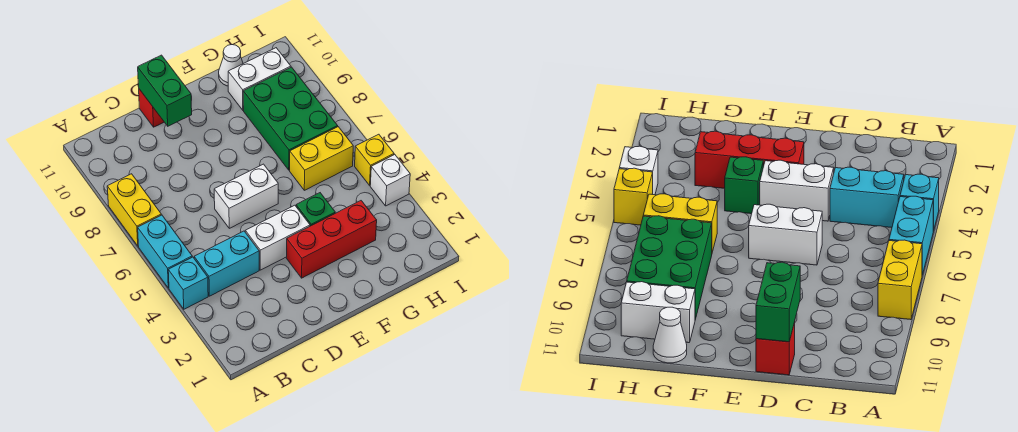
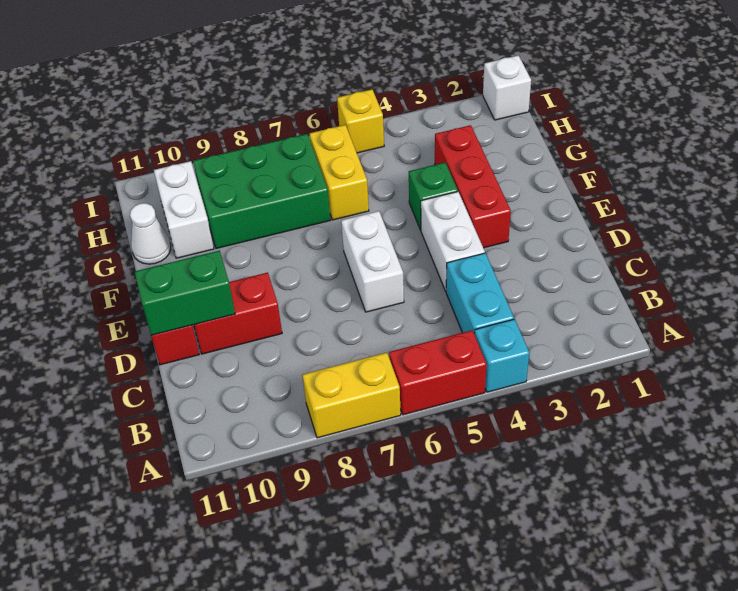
cyan 1x2 brick [138,215,192,288] -> red 1x2 brick [389,330,487,415]
none -> red 1x2 brick [194,273,282,354]
white 1x1 brick [370,155,410,206] -> white 1x1 brick moved to [483,55,531,120]

